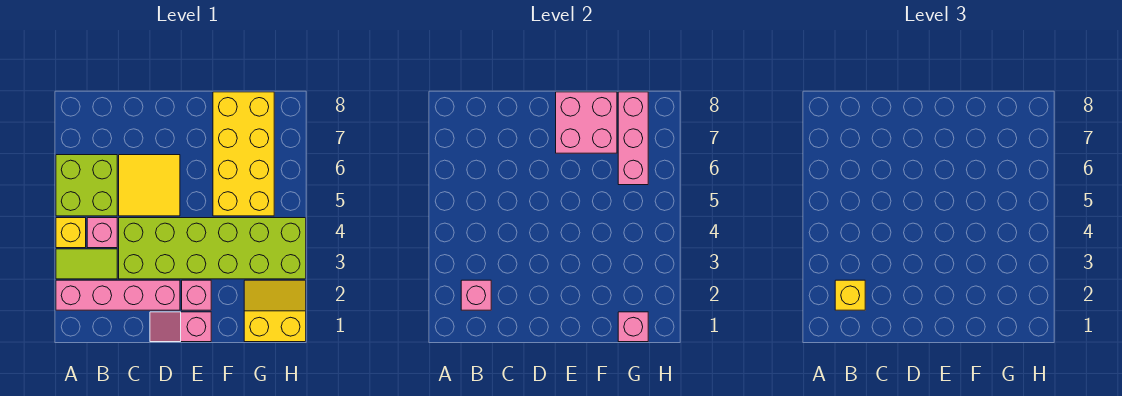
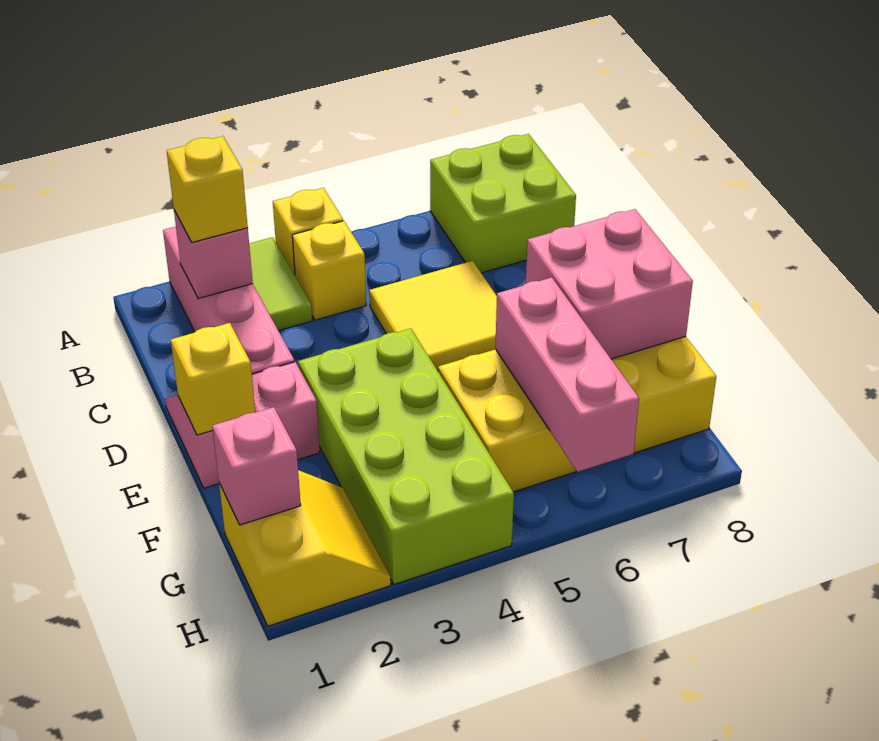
lime 2x2 brick [56,155,117,216] -> lime 2x2 brick moved to [430,134,576,273]
pink 1x1 brick [87,218,117,248] -> yellow 1x1 brick [292,221,366,320]
lime 2x6 brick [119,218,306,279] -> lime 2x4 brick [298,328,514,584]
none -> yellow 1x1 brick [171,323,255,435]
pink 1x3 brick [618,92,648,185] -> pink 1x3 brick turned to [495,277,639,472]

